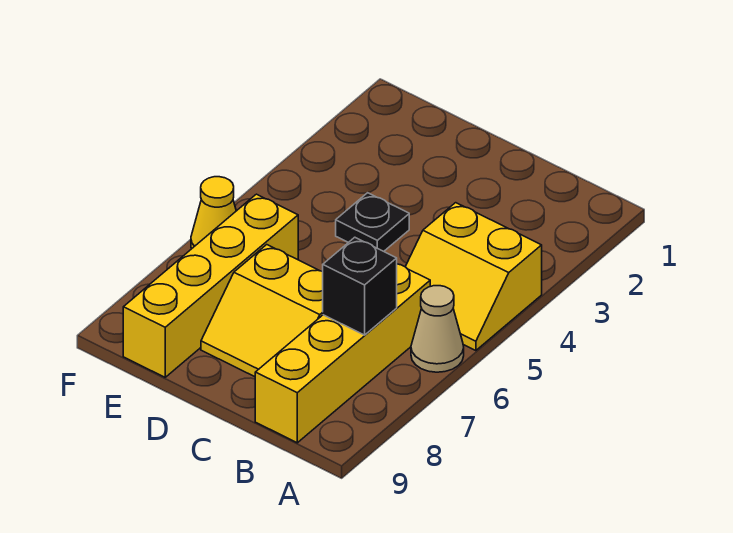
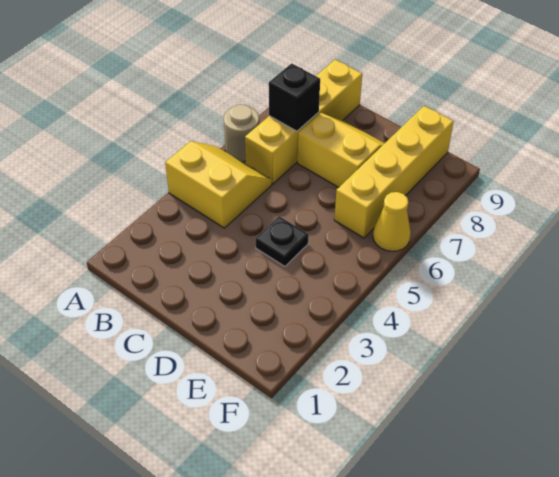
tan 1x1 cone [411,286,464,372] -> tan 1x1 round brick [224,105,259,162]

